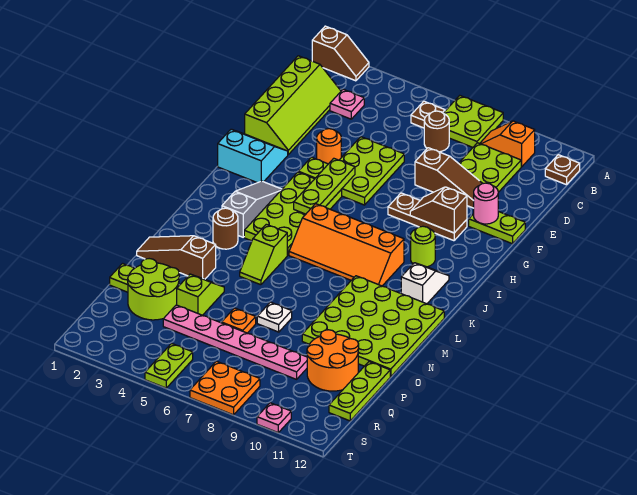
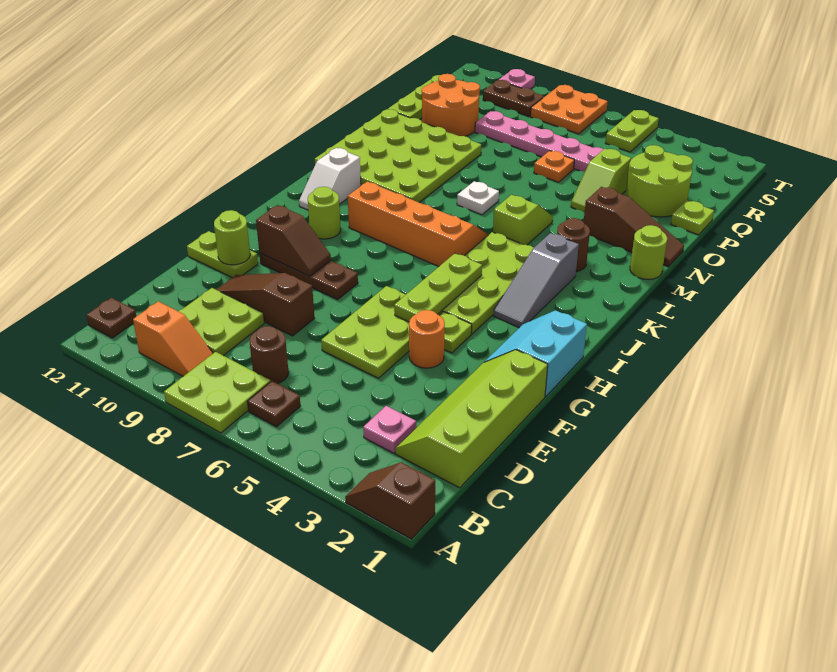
pink 1x1 round brick [474,183,498,224] -> lime 1x1 round brick [214,210,250,265]
cyan 2x2 slope [218,129,288,183] -> cyan 2x2 slope turned to [485,310,587,397]
none -> lime 1x1 round brick [630,225,667,280]
white 1x1 plate [257,302,292,332] -> white 1x1 plate moved to [457,181,499,215]
none -> brown 1x2 plate [483,80,544,116]

